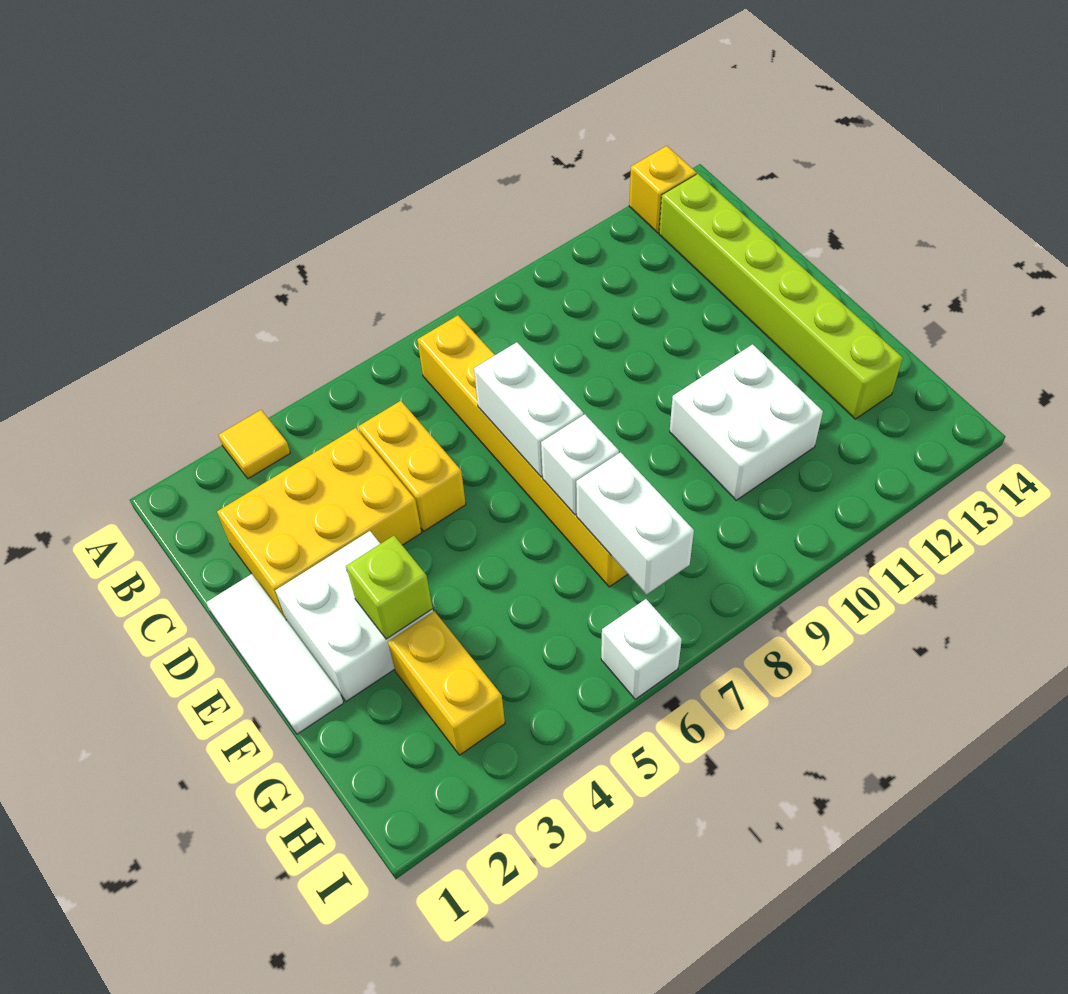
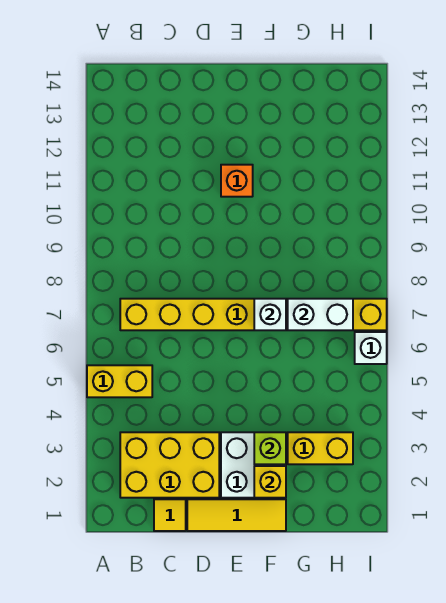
yellow 1x1 tile [219,410,290,479] -> yellow 1x1 tile moved to [154,499,186,531]
yellow 1x1 brick [629,146,696,233] -> yellow 1x1 brick moved to [254,466,286,498]
yellow 1x6 brick [417,315,628,587] -> yellow 1x8 brick [120,299,387,330]
lime 1x6 brick [659,174,903,419] -> none
yellow 2x3 brick [217,428,422,619] -> yellow 2x3 brick turned to [120,432,219,498]
yellow 1x2 brick [358,401,466,531] -> yellow 1x2 brick moved to [87,365,152,397]
white 1x3 tile [206,574,343,734] -> yellow 1x3 tile [187,499,286,531]
white 1x2 brick [474,342,583,477] -> none
none -> orange 1x1 brick [221,165,253,197]
white 2x2 brick [670,344,823,500] -> none

